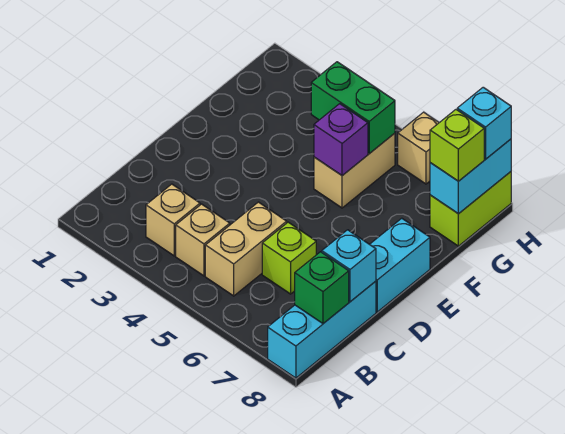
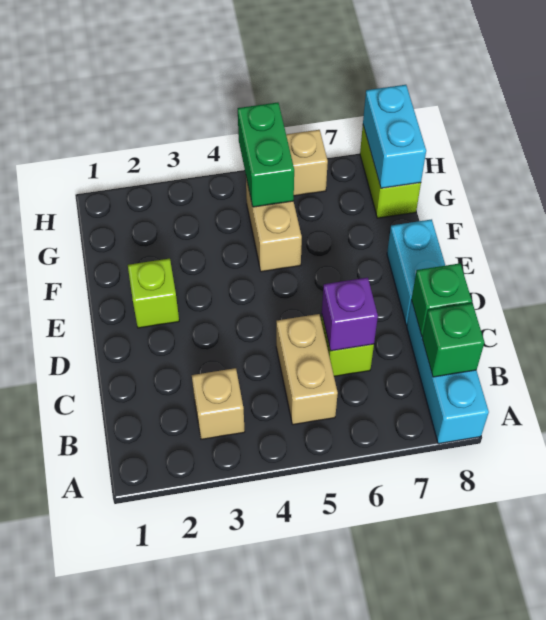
tan 1x1 brick [176,204,230,276] -> none
cyan 1x1 brick [322,230,376,302] -> green 1x1 brick [411,263,472,336]
purple 1x1 brick [314,104,368,176] -> purple 1x1 brick moved to [322,277,378,351]
green 1x2 brick [311,62,395,154] -> green 1x2 brick turned to [238,103,294,207]
lime 1x1 brick [430,110,484,181] -> lime 1x1 brick moved to [128,259,179,328]
cyan 1x1 brick [457,87,511,159] -> none

